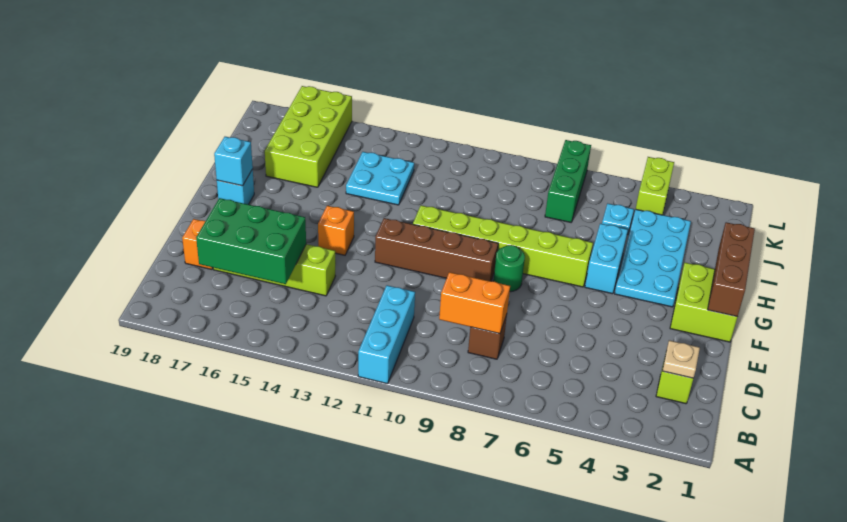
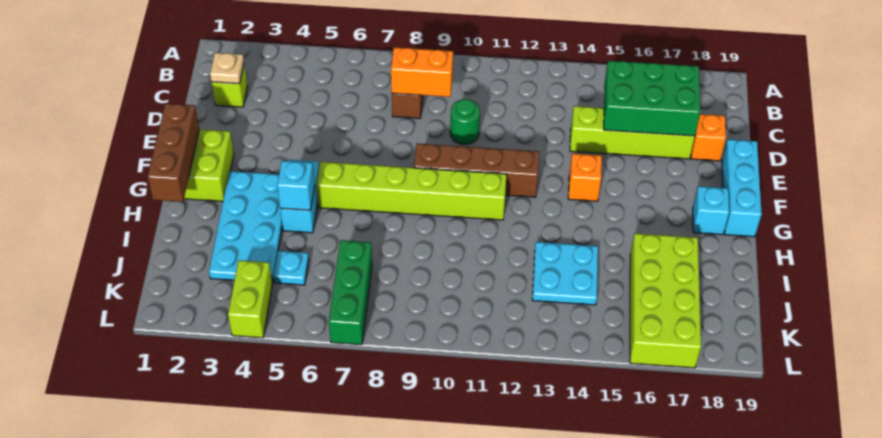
cyan 1x3 brick [358,285,415,384] -> cyan 1x3 brick moved to [722,139,762,237]
green 1x1 round brick [493,245,525,292] -> green 1x1 round brick moved to [450,99,480,144]
cyan 1x1 brick [214,137,253,186] -> cyan 1x1 brick moved to [277,161,314,210]

